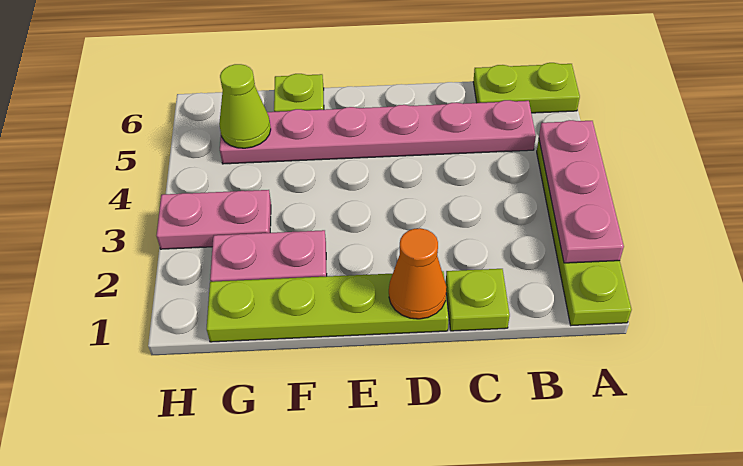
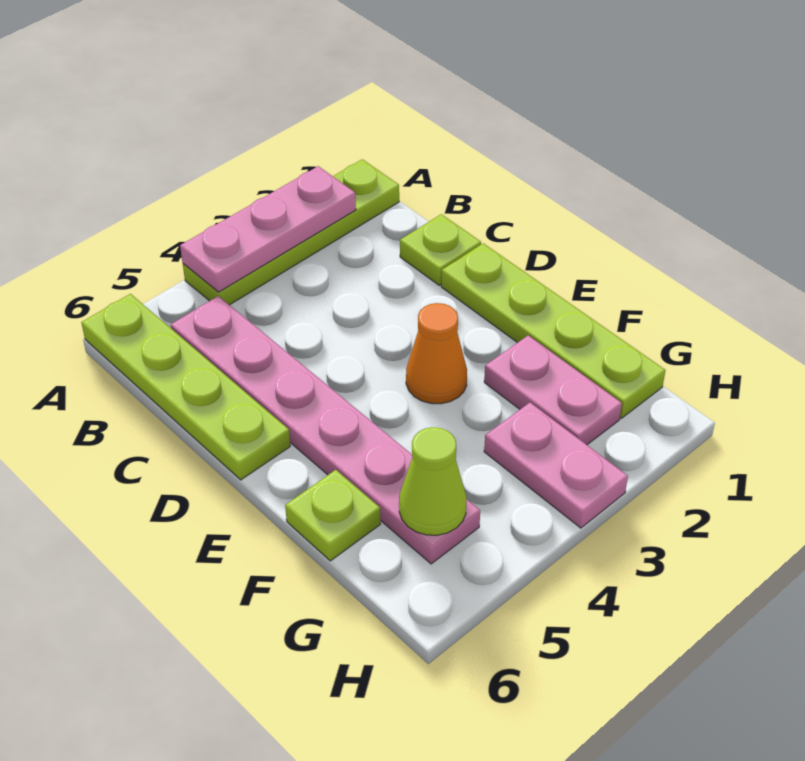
lime 1x2 plate [473,63,580,113] -> lime 1x4 plate [81,294,290,480]
orange 1x1 cone [389,228,446,319] -> orange 1x1 cone moved to [406,303,467,404]

